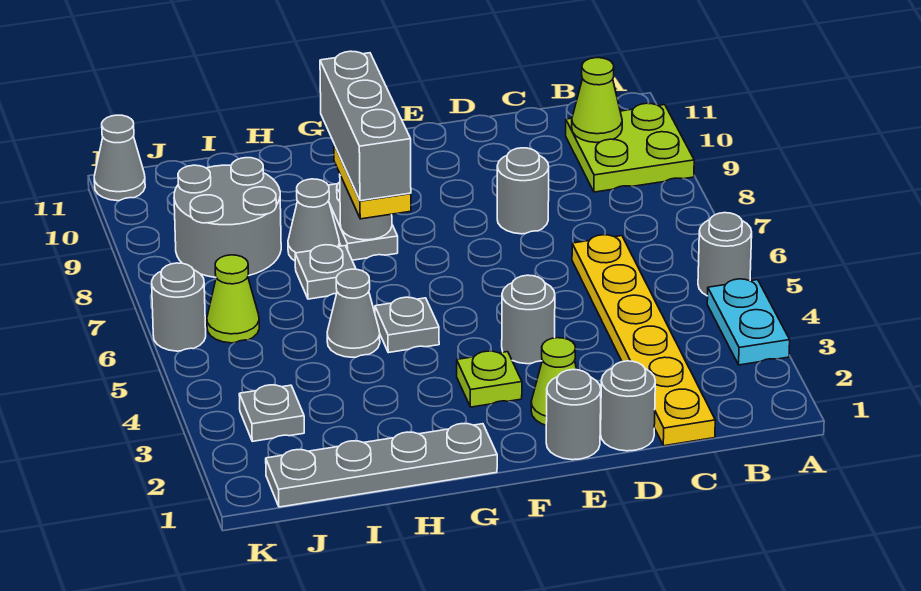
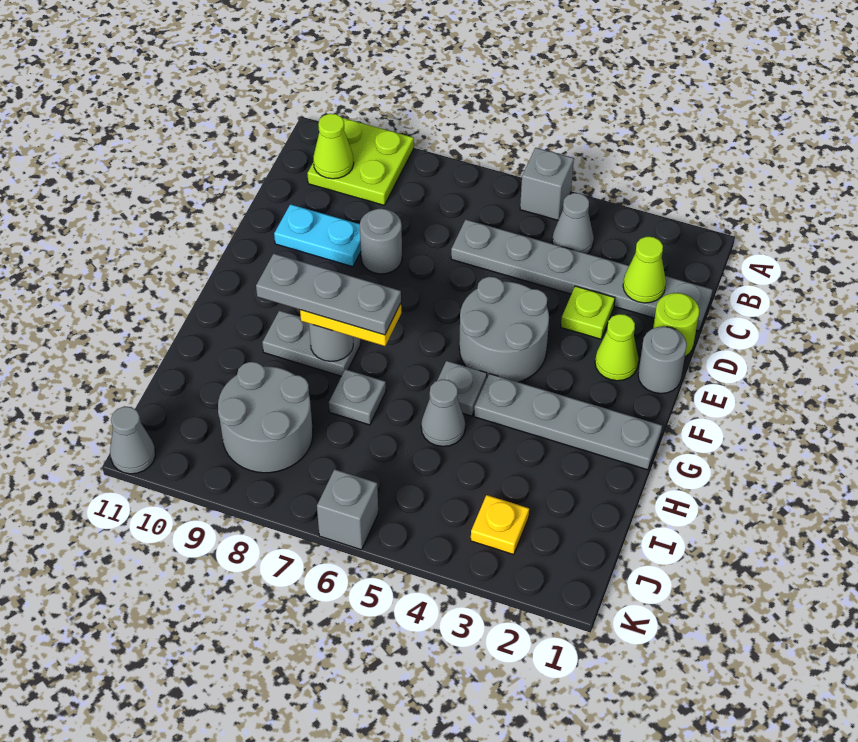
cyan 1x2 plate [707,279,790,365] -> cyan 1x2 plate moved to [274,204,361,267]
grey 1x1 round brick [698,213,752,296] -> grey 1x1 brick [520,148,574,220]
yellow 1x6 plate [572,235,715,446] -> grey 1x6 plate [451,220,712,331]
grey 1x1 round brick [601,361,655,451] -> lime 1x1 round brick [653,293,699,357]
grey 1x1 round brick [502,275,555,364] -> grey 2x2 round brick [459,277,549,382]
lime 1x1 plate [457,351,522,407] -> lime 1x1 plate moved to [561,286,615,339]
grey 1x4 plate [266,424,497,507] -> grey 1x4 plate turned to [474,373,662,470]
grey 1x3 brick [320,51,411,201] -> grey 1x3 plate [256,254,401,335]
grey 1x1 cone [288,179,339,261] -> grey 1x1 cone moved to [552,193,594,254]
grey 1x1 plate [239,385,304,441] -> yellow 1x1 plate [471,495,529,554]
lime 1x1 cone [207,255,259,343] -> lime 1x1 cone moved to [623,237,666,303]
grey 1x1 round brick [152,263,206,351] -> grey 1x1 brick [317,469,378,550]

